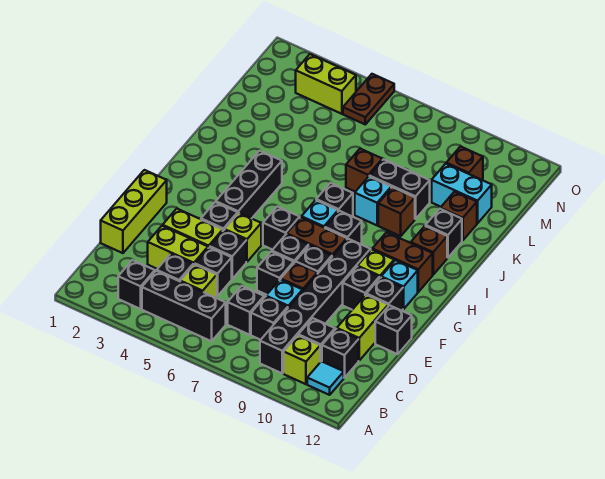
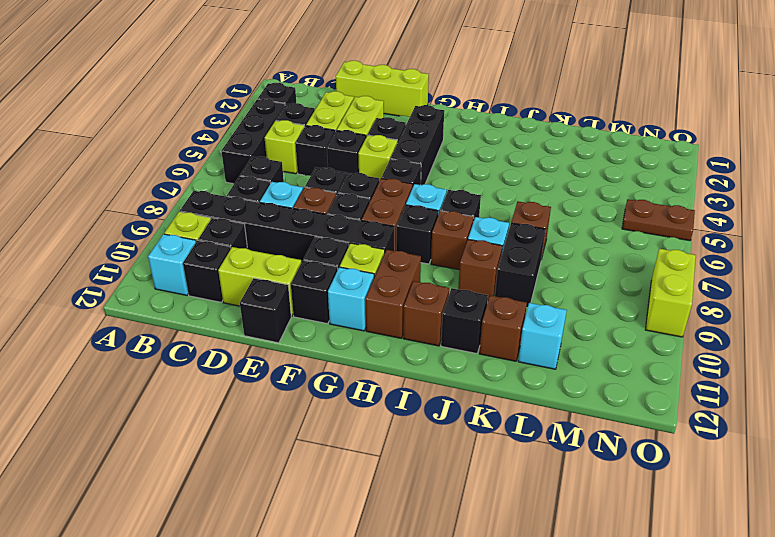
cyan 1x1 tile [307,361,344,395] -> cyan 1x1 brick [148,234,196,295]
black 1x3 brick [216,151,282,219] -> black 1x3 brick turned to [391,105,444,185]
cyan 1x2 brick [432,164,492,223] -> cyan 1x1 brick [518,303,567,369]
brown 1x1 brick [446,147,483,180] -> brown 1x1 brick moved to [431,211,474,270]
lime 1x2 brick [296,54,356,114] -> lime 1x2 brick moved to [645,249,696,337]

